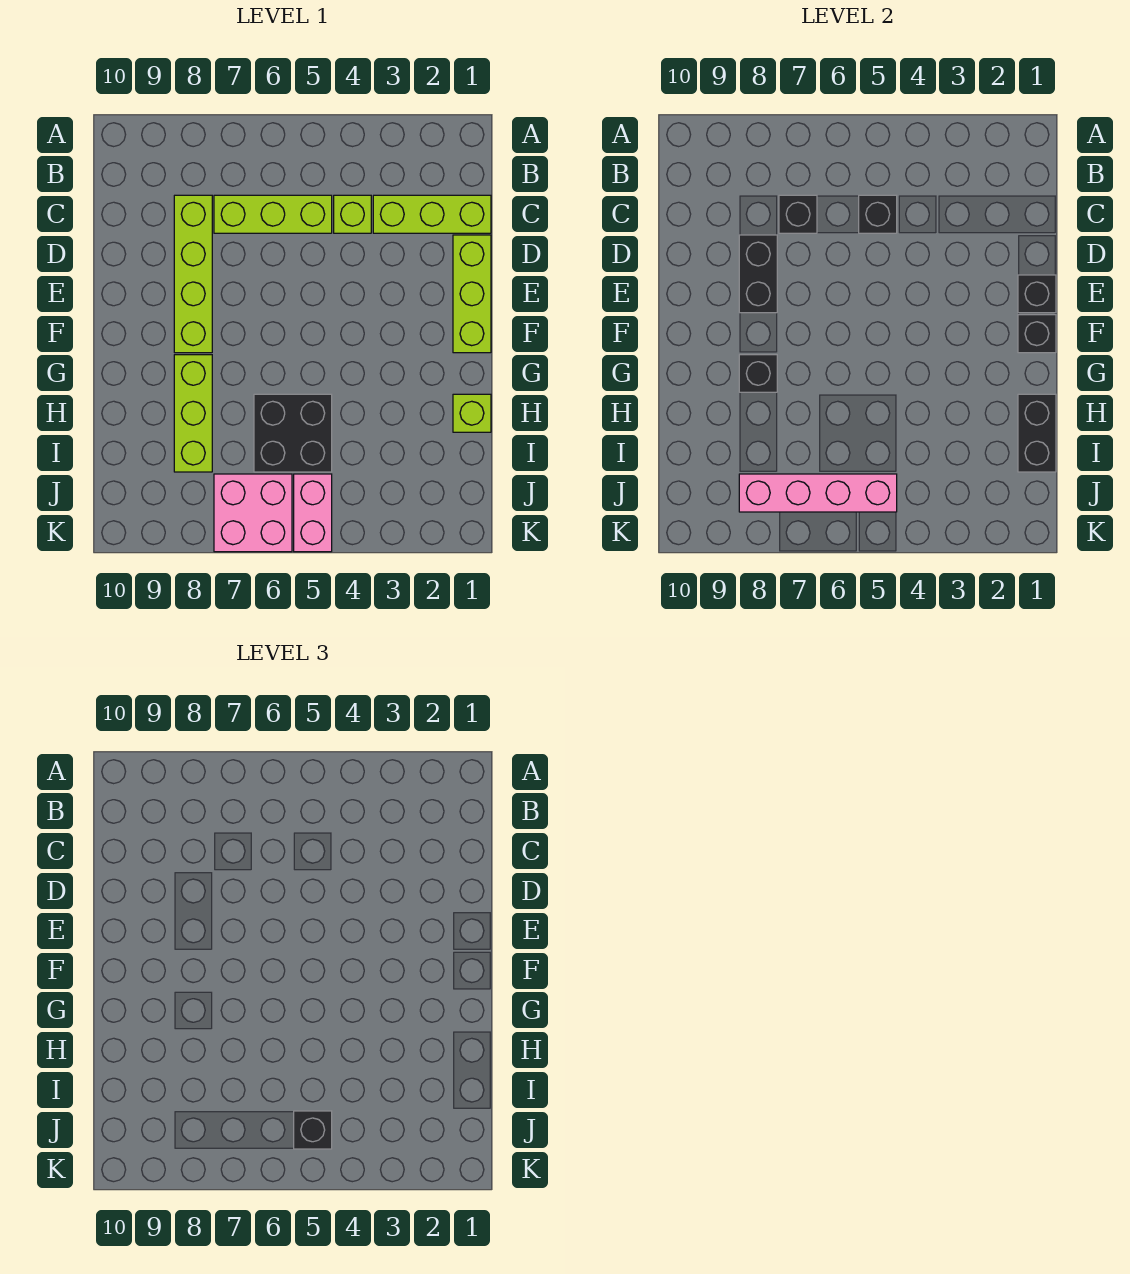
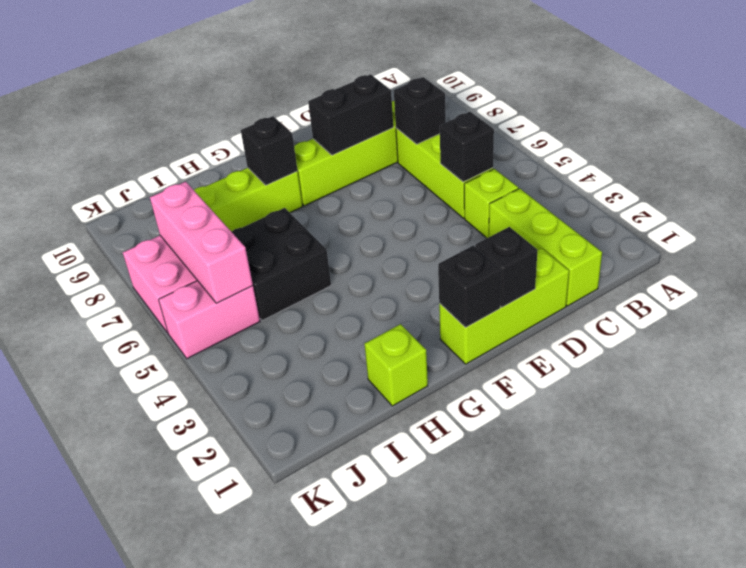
black 1x2 brick [1018,394,1056,472] -> none
pink 1x4 brick [739,474,897,512] -> pink 1x3 brick [150,182,253,303]
black 1x1 brick [294,1111,332,1149] -> none

